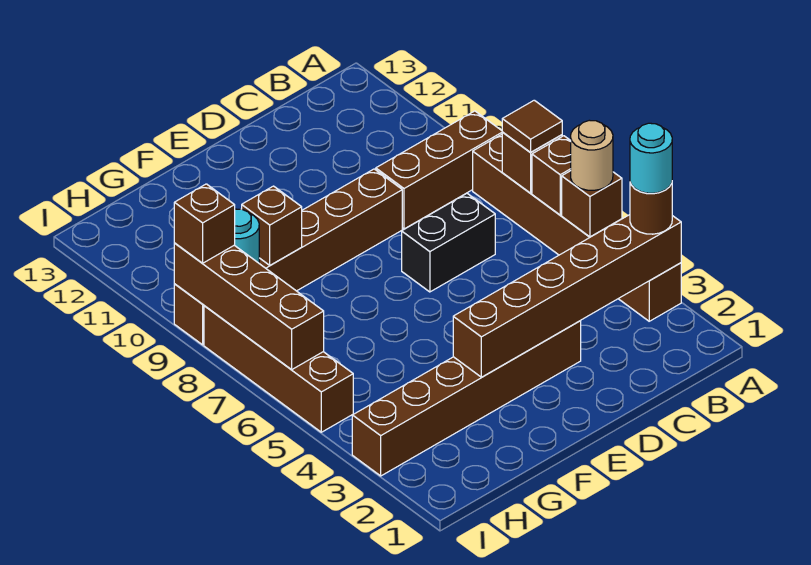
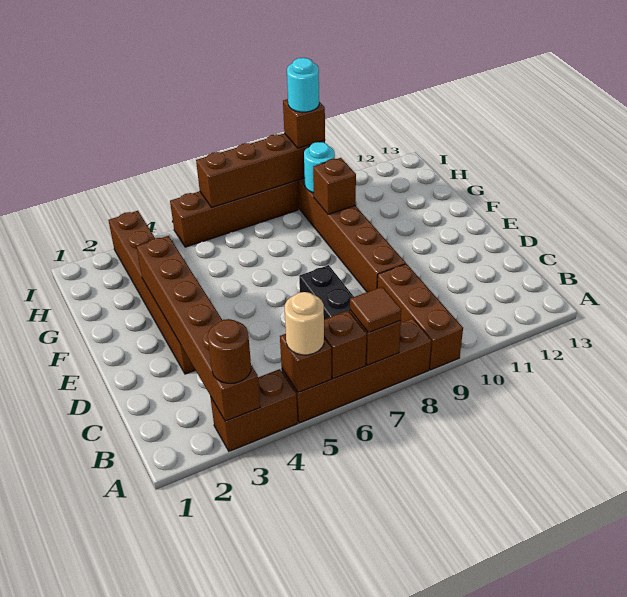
cyan 1x1 round brick [630,123,672,193] -> cyan 1x1 round brick moved to [287,58,319,112]

